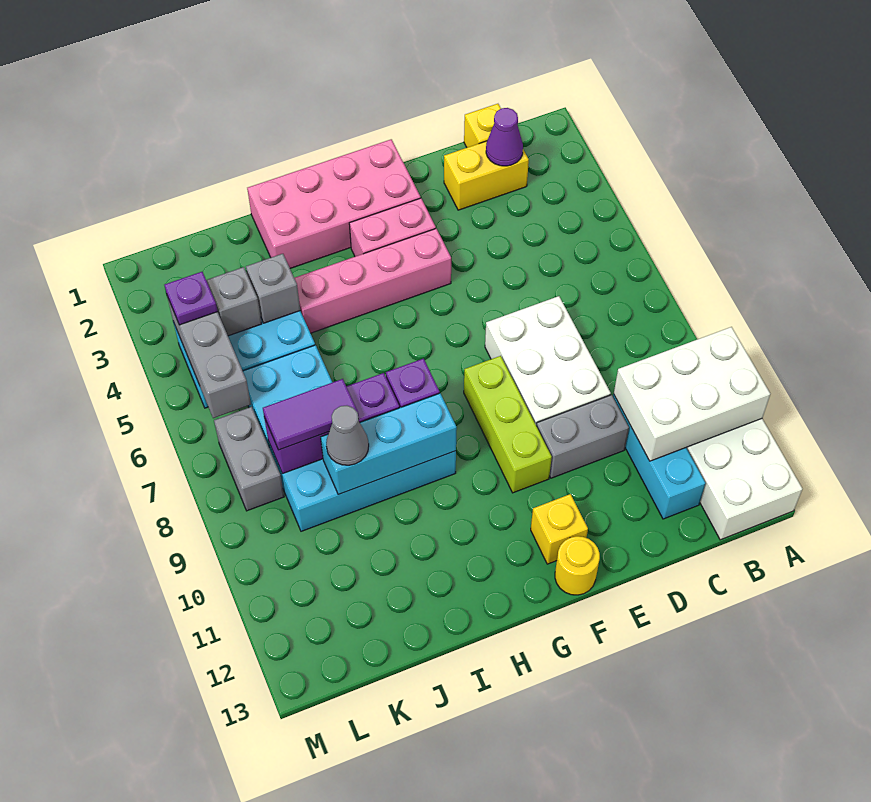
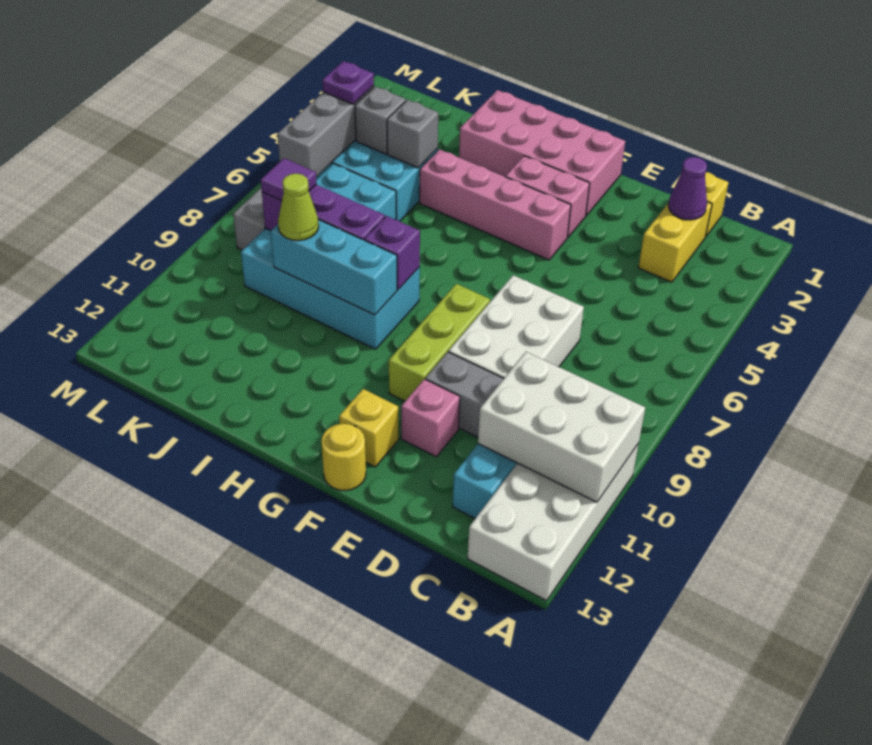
yellow 1x2 brick [444,141,529,210] -> yellow 1x2 brick turned to [638,202,712,282]
none -> pink 1x1 brick [401,379,460,457]
purple 1x2 tile [263,379,359,450] -> purple 1x1 tile [261,158,316,201]
grey 1x1 cone [326,406,369,465] -> lime 1x1 cone [278,173,319,241]

